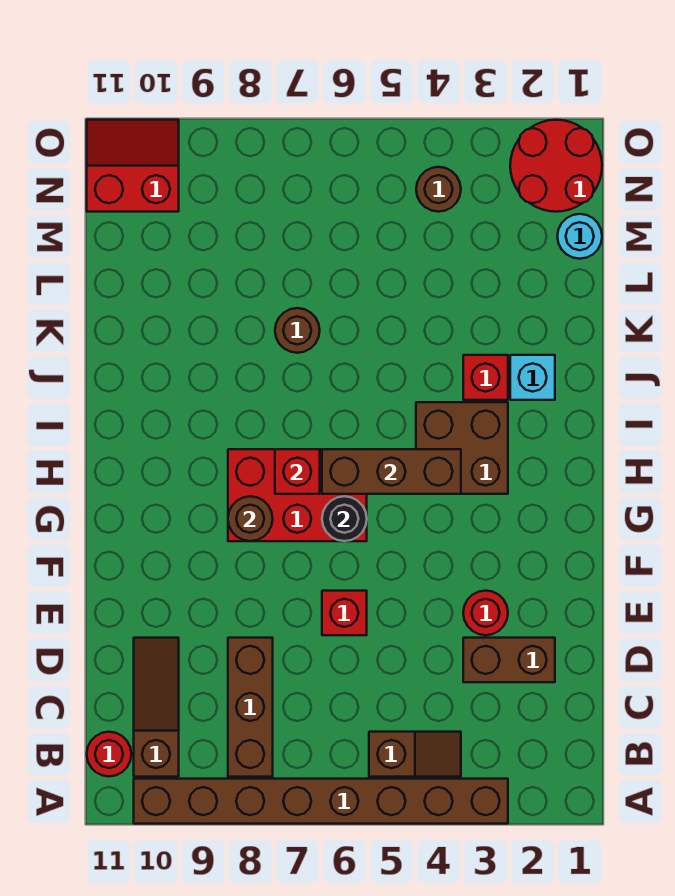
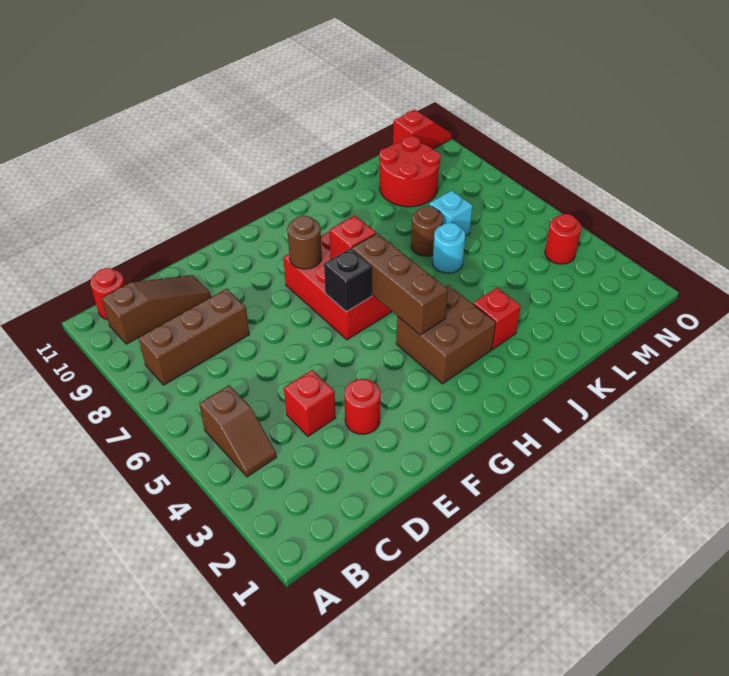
brown 1x8 brick [134,779,508,824] -> none
brown 1x2 brick [463,638,555,682] -> none
red 1x1 brick [322,591,367,635] -> red 1x1 brick moved to [284,370,336,436]
black 1x1 round brick [322,496,367,541] -> black 1x1 brick [324,248,372,312]
cyan 1x1 brick [510,355,555,400] -> cyan 1x1 brick moved to [430,190,472,236]
cyan 1x1 round brick [557,214,602,259] -> cyan 1x1 round brick moved to [432,223,465,273]
red 2x2 round brick [510,120,602,212] -> red 2x2 round brick moved to [379,136,440,207]
brown 1x1 round brick [416,167,461,212] -> red 1x1 round brick [545,214,581,264]
red 2x2 slope [87,120,179,212] -> red 1x2 slope [393,110,452,149]

